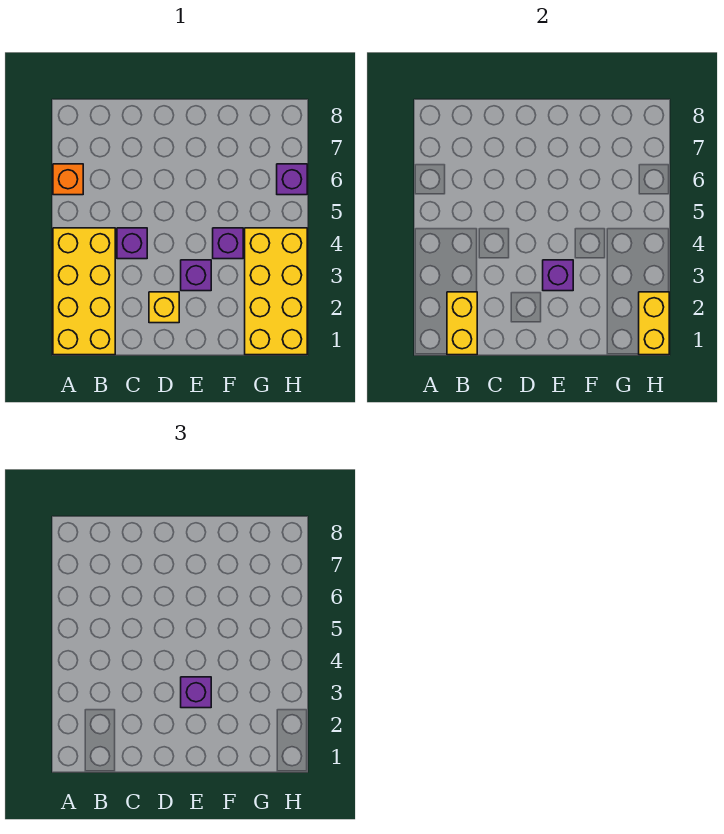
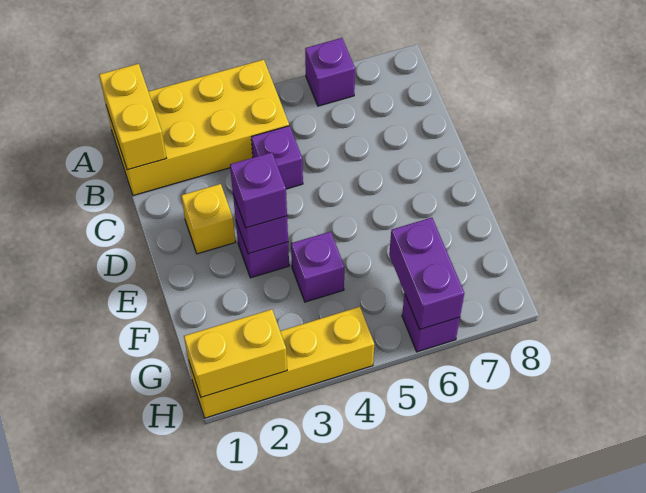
orange 1x1 brick [53,164,83,195] -> purple 1x1 brick [305,38,355,106]
yellow 1x2 brick [447,292,477,355] -> yellow 1x2 brick turned to [99,64,167,170]
yellow 2x4 brick [245,228,307,355] -> yellow 1x4 brick [189,307,374,418]
none -> purple 1x2 brick [389,218,464,329]

